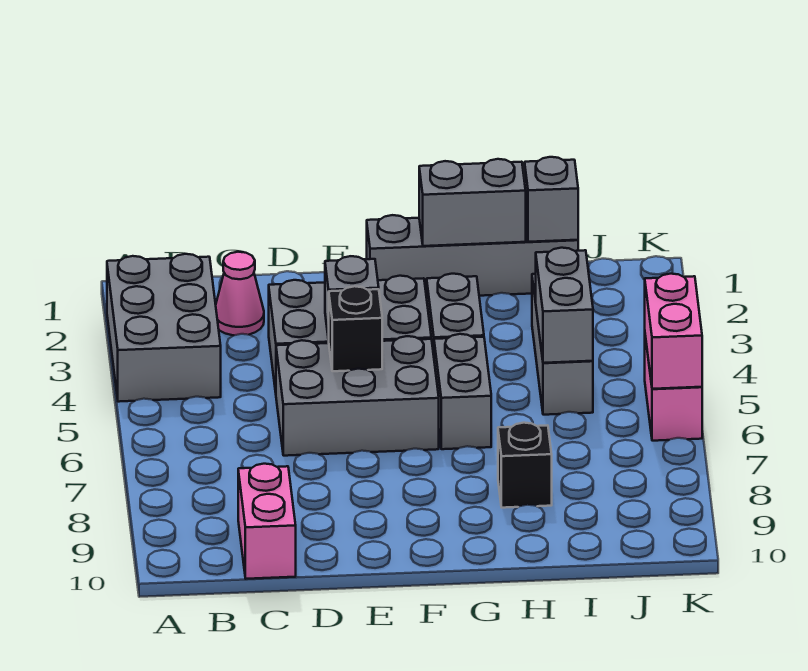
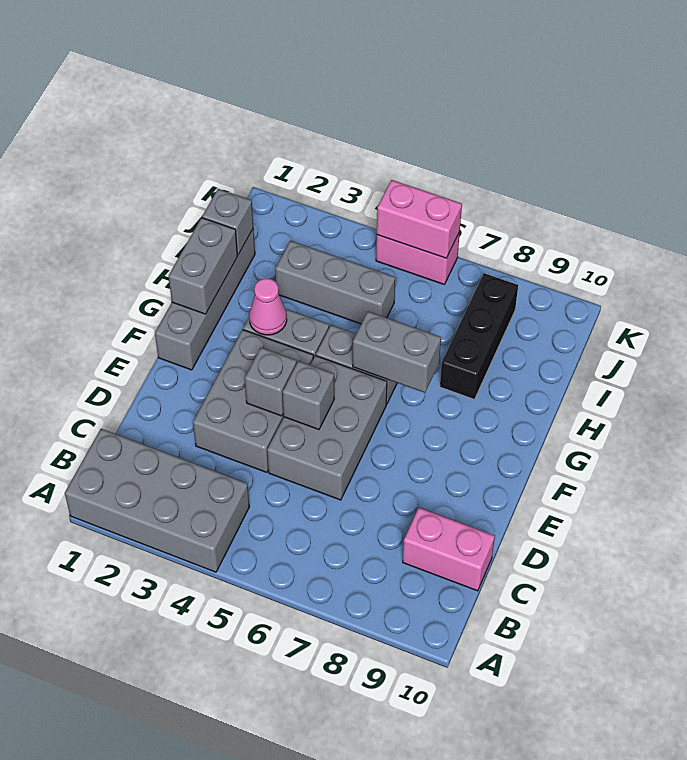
grey 2x3 brick [107,254,221,402] -> grey 2x4 brick [65,429,249,572]
pink 1x1 cone [216,252,264,335] -> pink 1x1 cone moved to [249,278,287,335]
black 1x1 brick [329,286,382,371] -> grey 1x1 brick [282,361,334,430]
black 1x1 brick [498,423,552,508] -> black 1x3 brick [440,273,518,399]
grey 1x2 brick [536,248,593,363] -> grey 1x2 brick moved to [353,312,441,393]

